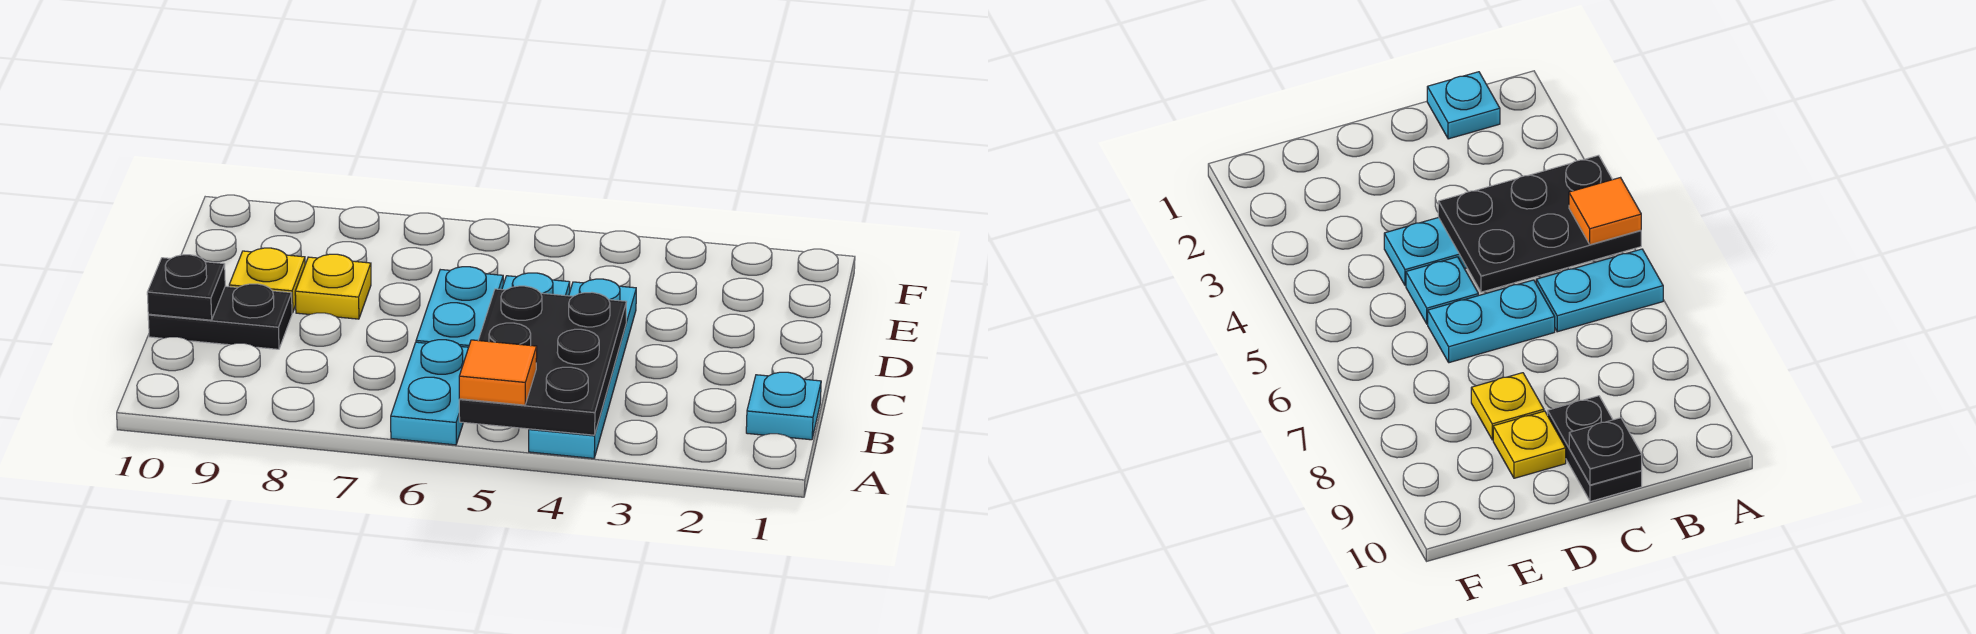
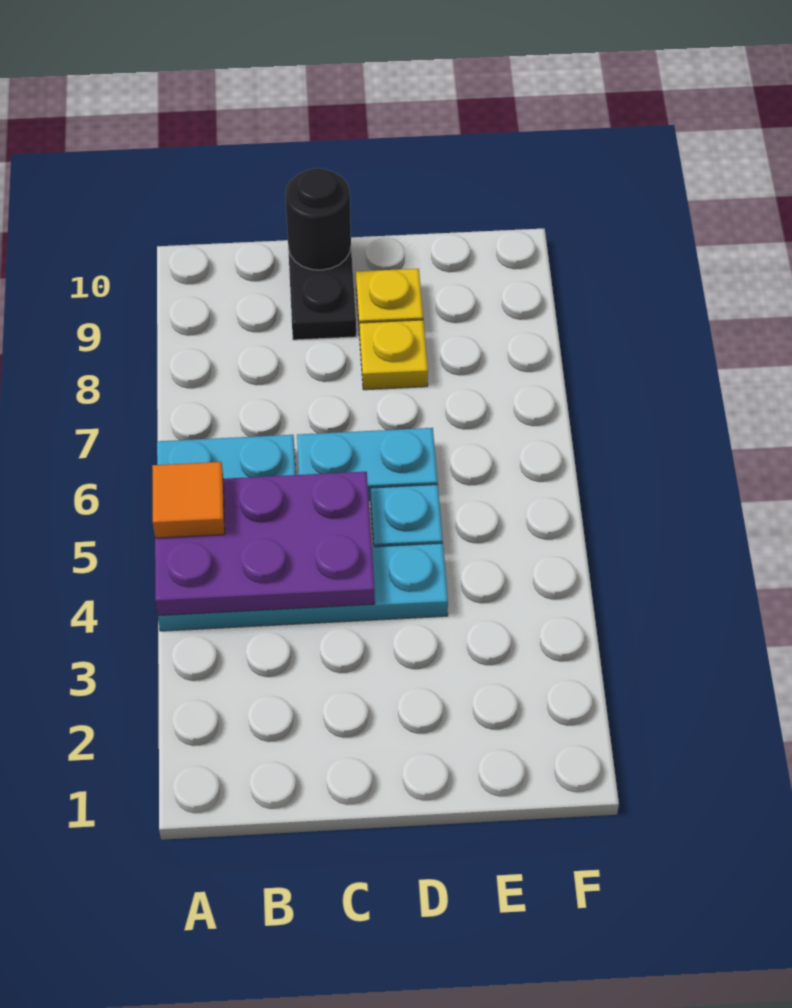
black 2x3 plate [459,286,626,435] -> purple 2x3 plate [155,472,375,616]
cyan 1x1 plate [746,372,821,440] -> none
black 1x1 plate [147,255,225,320] -> black 1x1 round brick [285,168,351,270]

